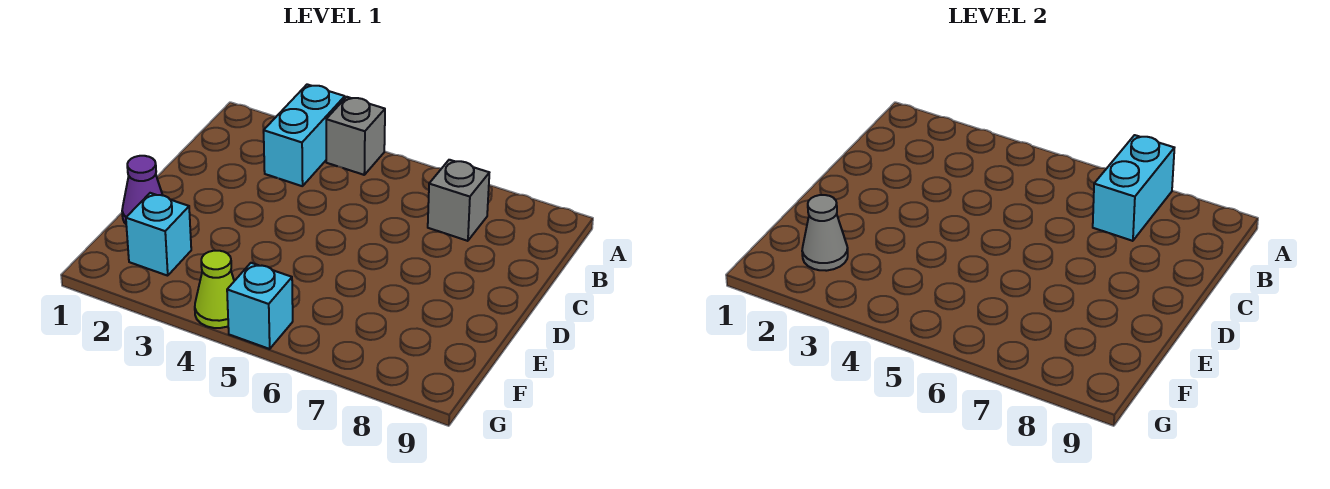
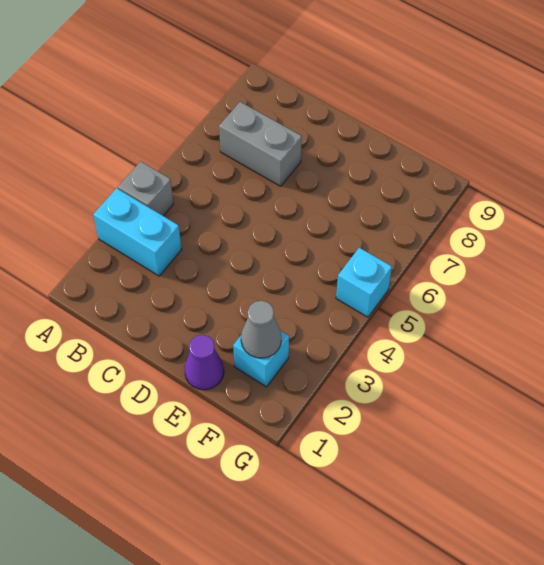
cyan 1x2 brick [1093,135,1174,241] -> none
grey 1x1 brick [428,160,489,241] -> grey 1x2 brick [219,102,302,186]
lime 1x1 cone [195,251,234,328] -> none

